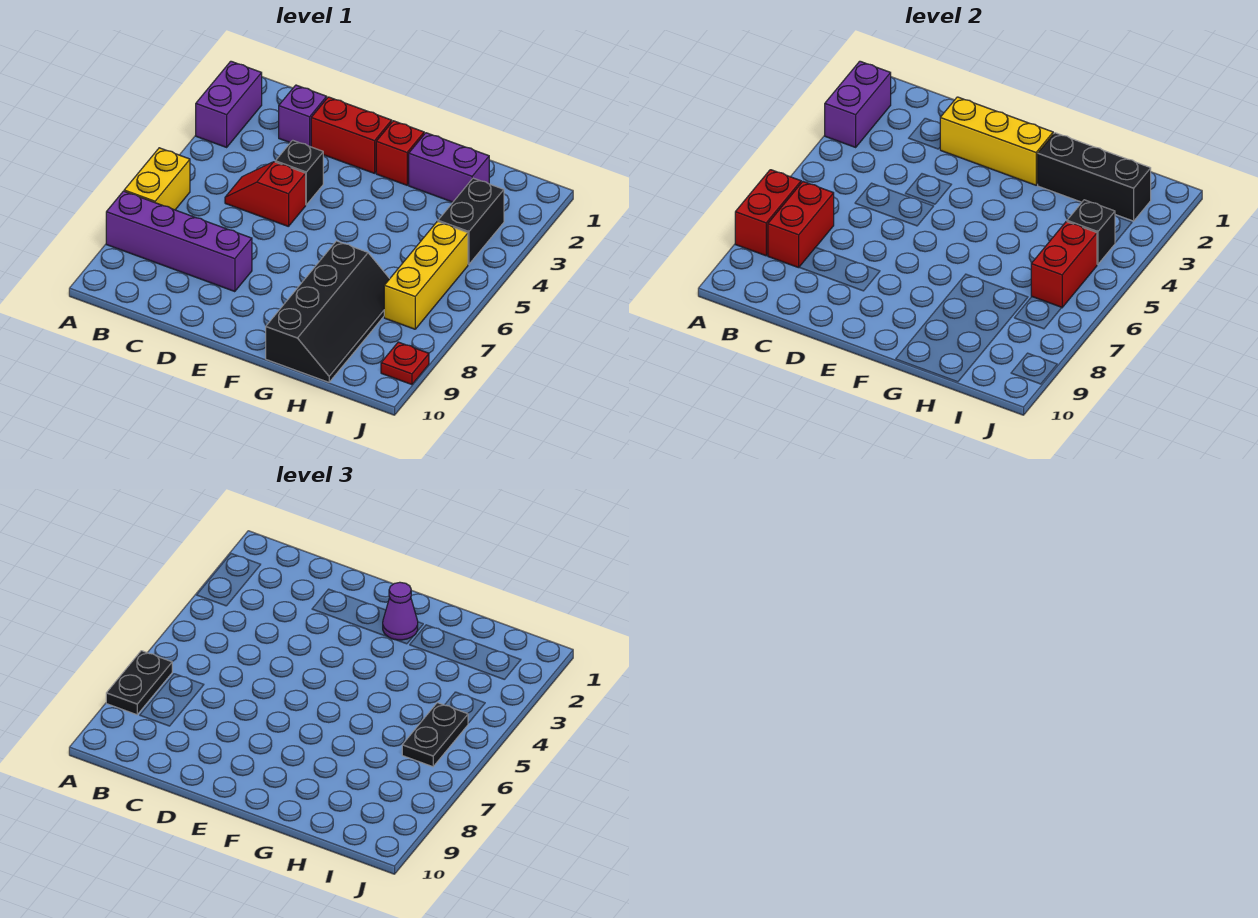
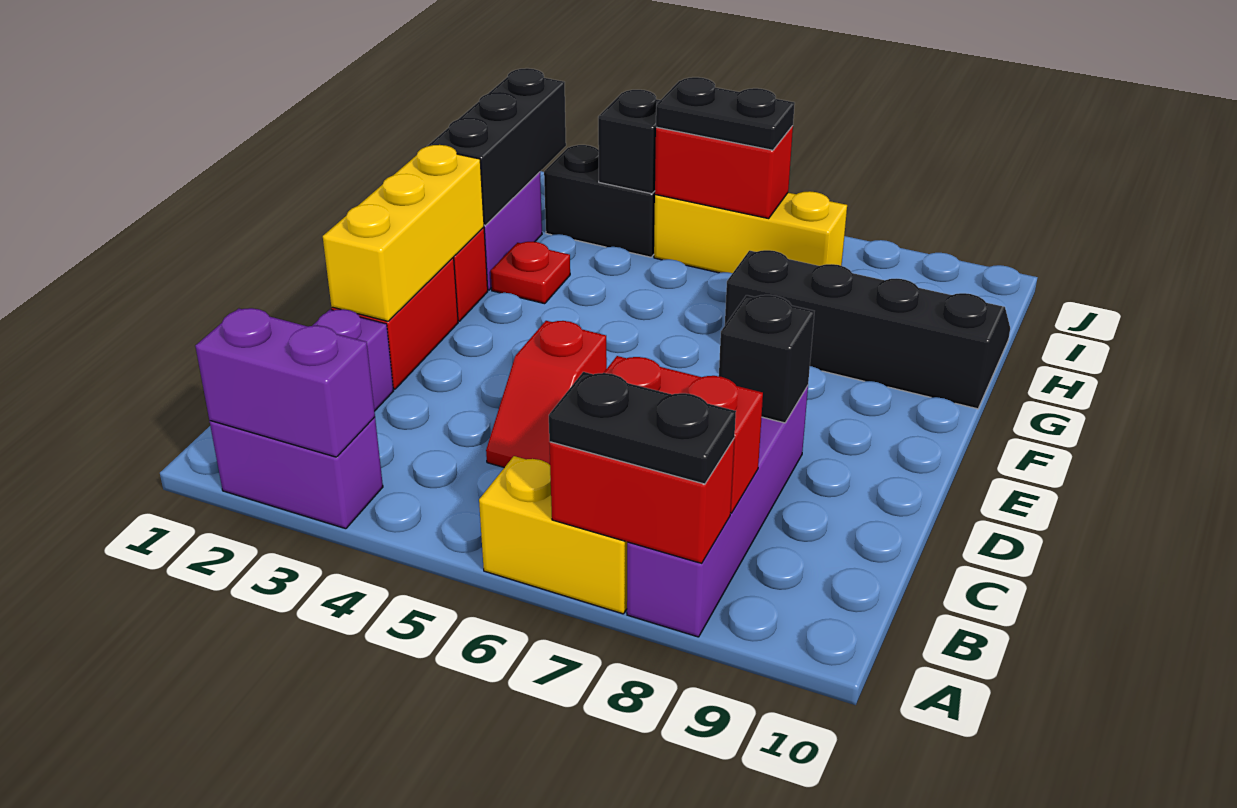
black 1x1 brick [275,140,323,205] -> black 1x1 brick moved to [719,295,814,423]
purple 1x1 cone [383,582,418,640] -> none
red 1x1 plate [381,342,429,385] -> red 1x1 plate moved to [491,242,570,304]

